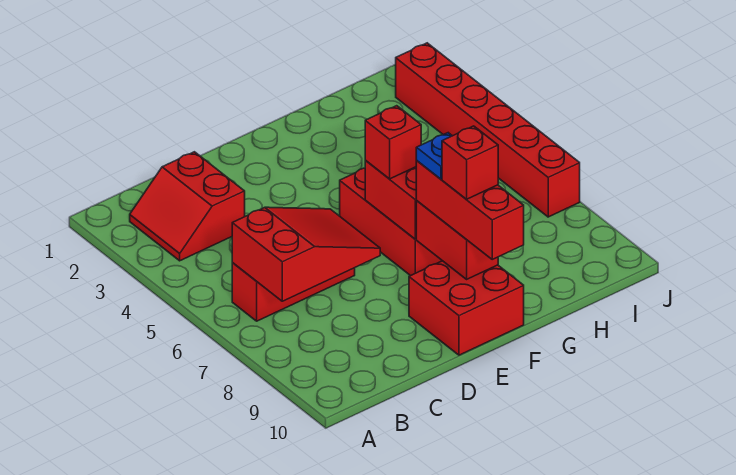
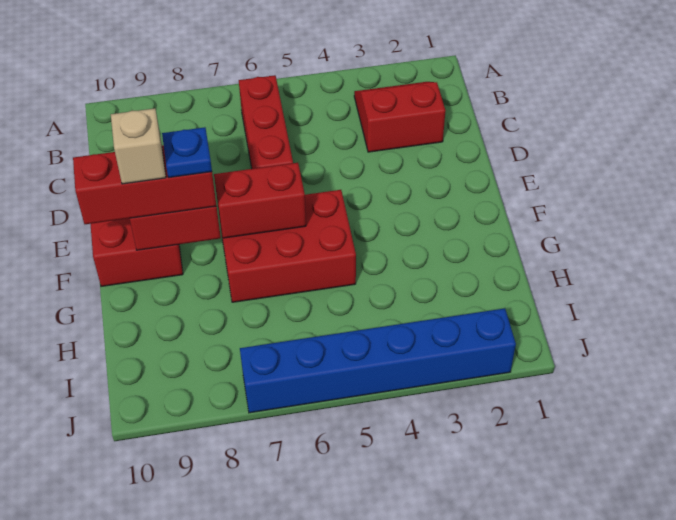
red 2x3 slope [232,207,380,301] -> none
red 1x1 brick [365,106,421,179] -> none
red 1x1 brick [442,126,498,199] -> tan 1x1 brick [111,108,166,184]
red 1x6 brick [396,43,580,217] -> blue 1x6 brick [240,309,516,413]

